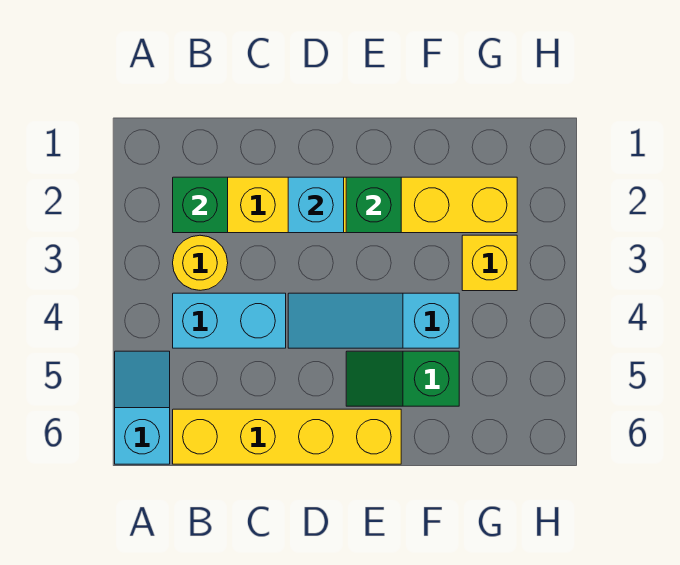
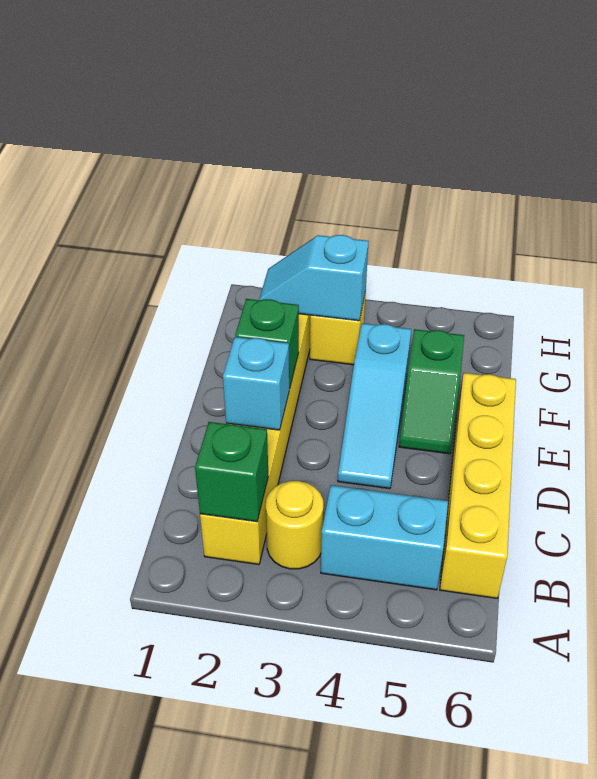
cyan 1x2 slope [115,351,170,464] -> cyan 1x2 slope moved to [259,235,369,321]
cyan 1x2 brick [173,293,286,348] -> cyan 1x2 brick turned to [321,485,448,590]

